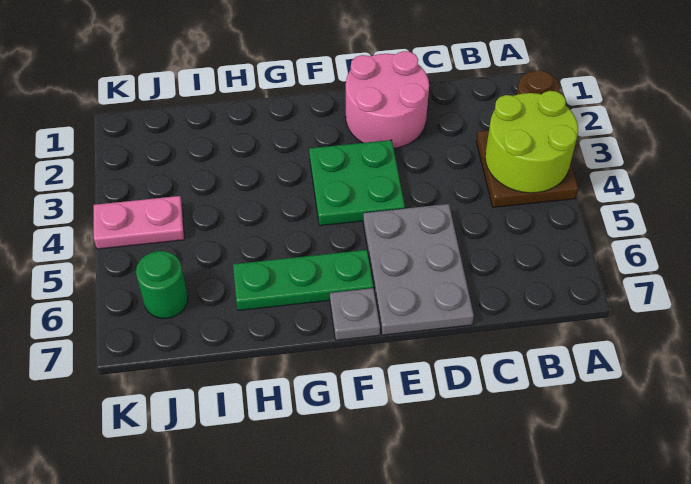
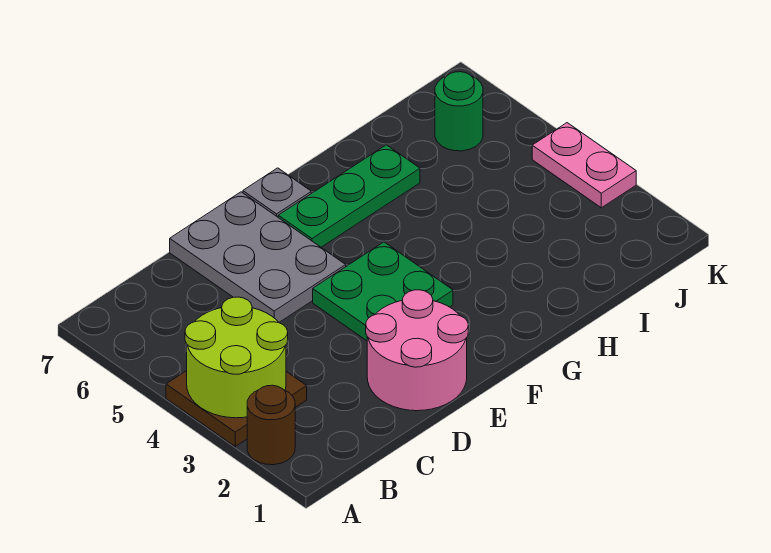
pink 1x2 plate [94,196,184,249] -> pink 1x2 plate turned to [532,123,636,208]

